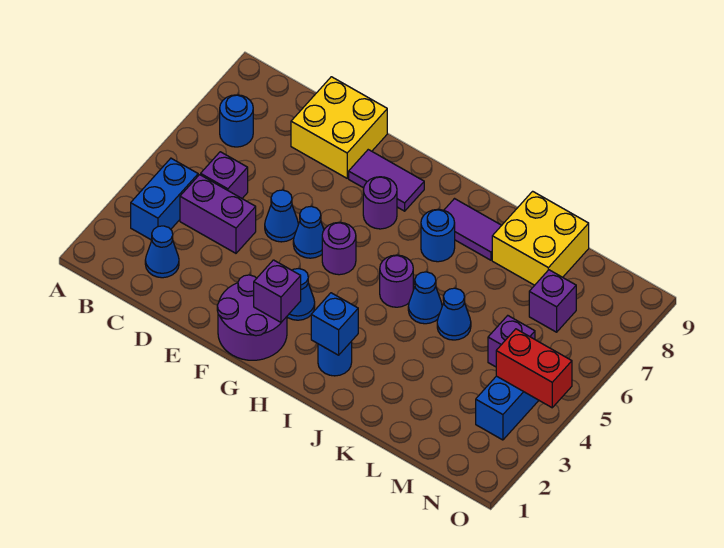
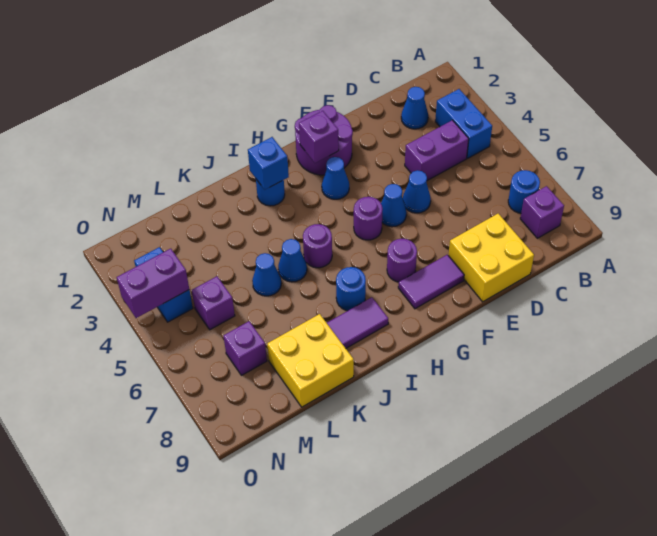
purple 1x1 brick [201,152,248,198] -> purple 1x1 brick moved to [520,186,564,238]
red 1x2 brick [496,329,572,408] -> purple 1x2 brick [117,249,189,318]

